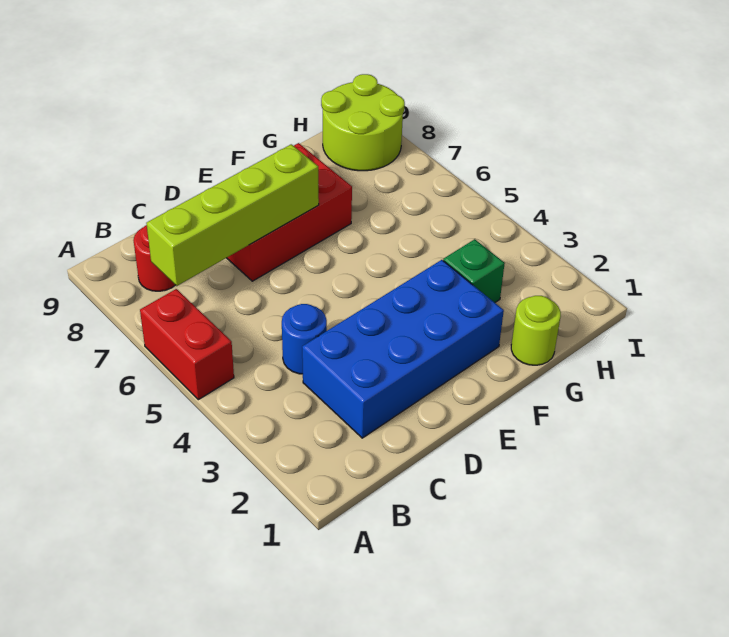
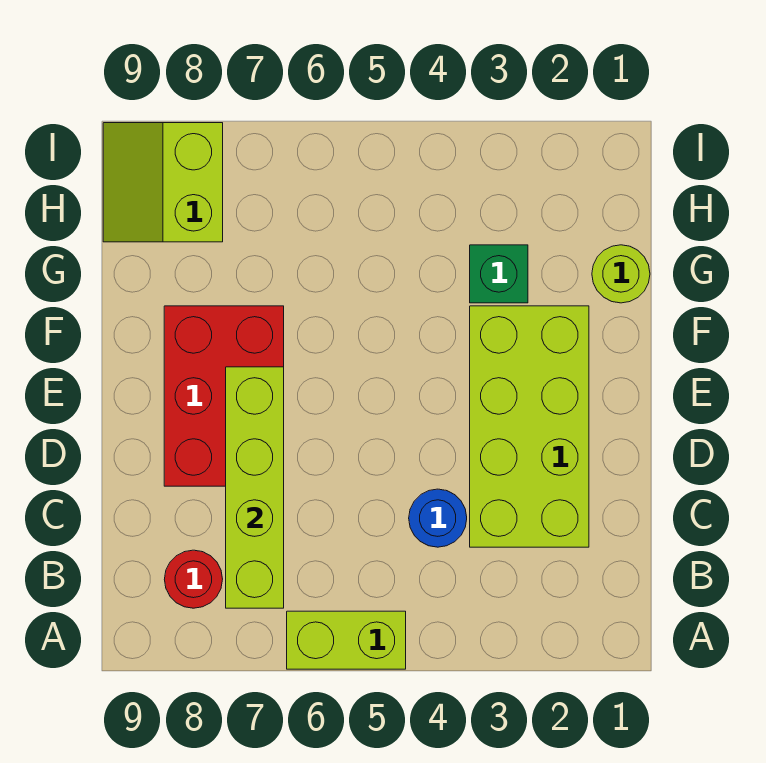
red 1x2 brick [140,289,234,400] -> lime 1x2 brick [287,611,406,669]
blue 2x4 brick [302,260,504,438] -> lime 2x4 brick [470,306,589,547]
lime 2x2 round brick [321,74,405,171] -> lime 2x2 slope [103,123,223,242]

